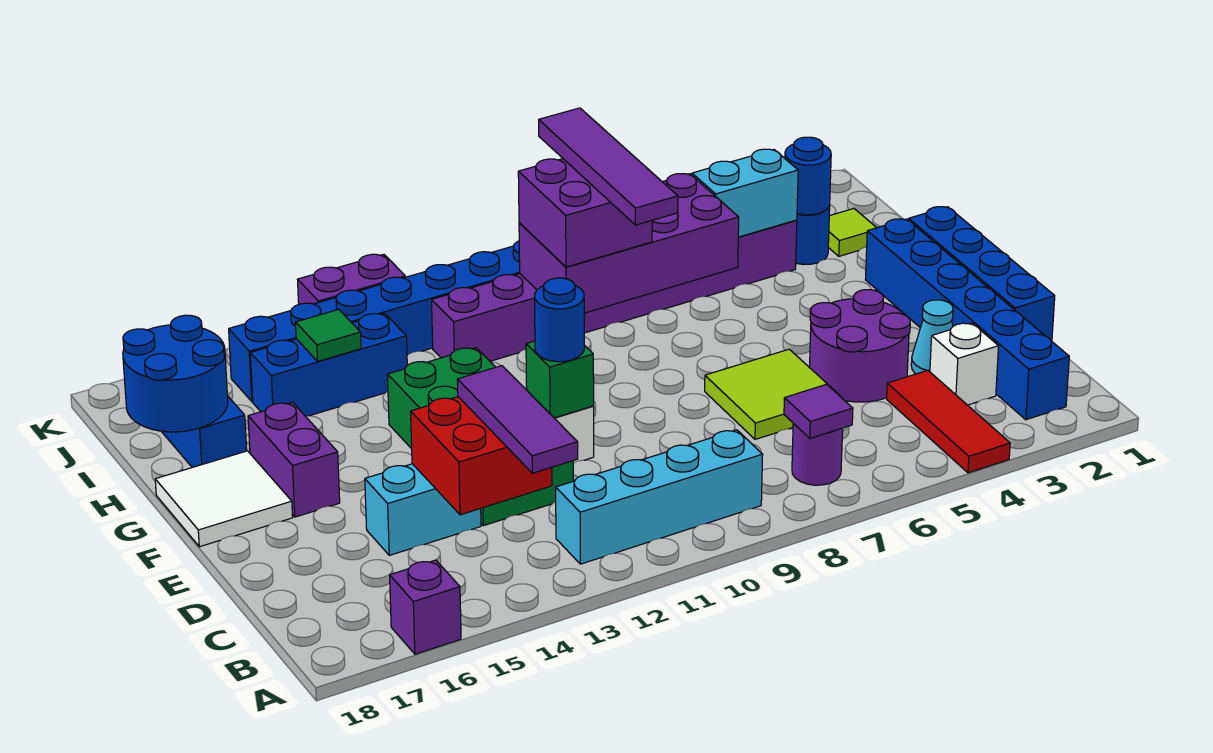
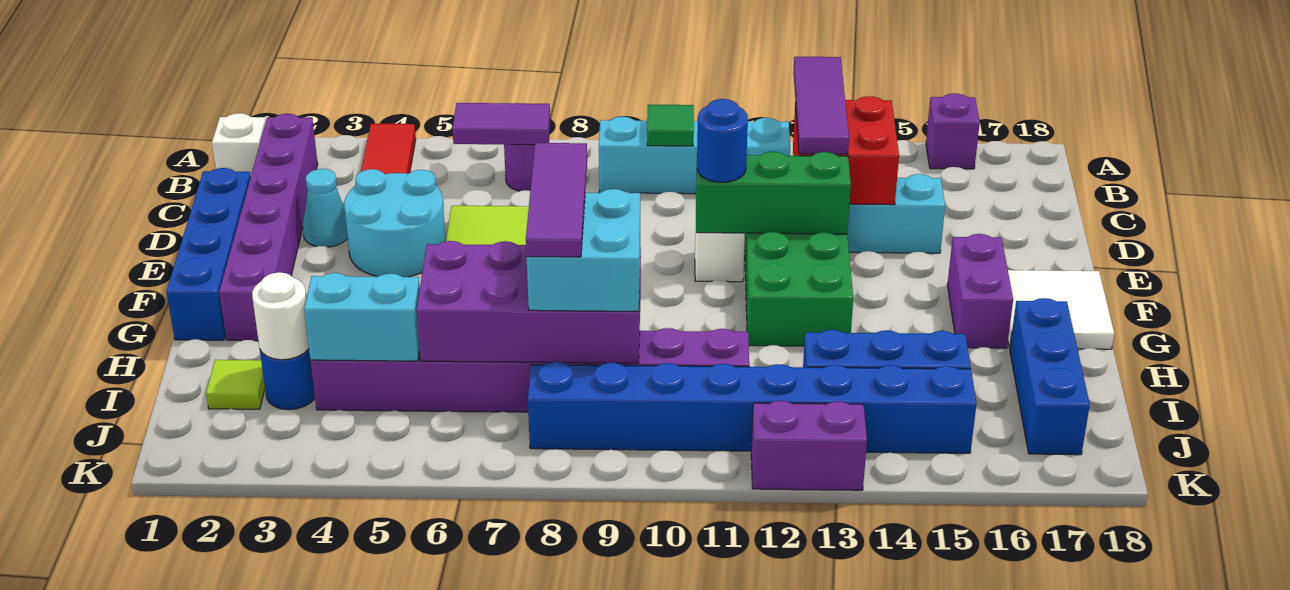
blue 1x6 brick [865,219,1069,420] -> purple 1x6 brick [219,114,318,341]
purple 1x1 tile [784,384,853,438] -> purple 1x2 tile [452,103,550,145]
white 1x1 brick [930,323,999,405] -> white 1x1 brick moved to [212,113,266,177]
purple 2x2 round brick [810,290,910,402] -> cyan 2x2 round brick [344,169,446,277]
green 1x1 brick [526,341,594,418] -> green 1x3 brick [696,152,851,234]
purple 1x4 tile [539,108,678,225] -> purple 1x3 tile [526,143,587,257]
purple 2x2 brick [518,159,652,267] -> cyan 2x2 brick [527,189,640,311]
blue 2x2 round brick [123,315,228,432] -> none
blue 1x1 round brick [785,137,831,215] -> white 1x1 round brick [252,272,309,360]
green 1x1 tile [296,309,361,361] -> green 1x1 tile moved to [647,105,694,146]

